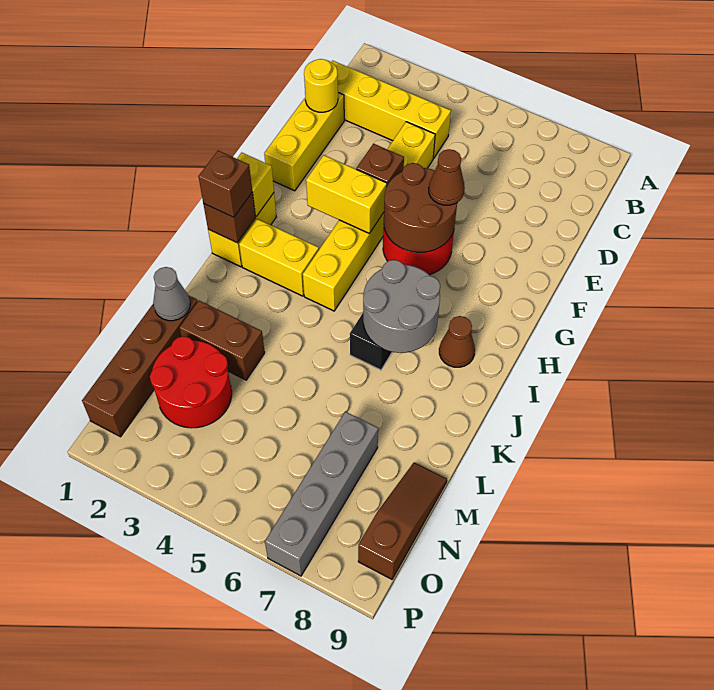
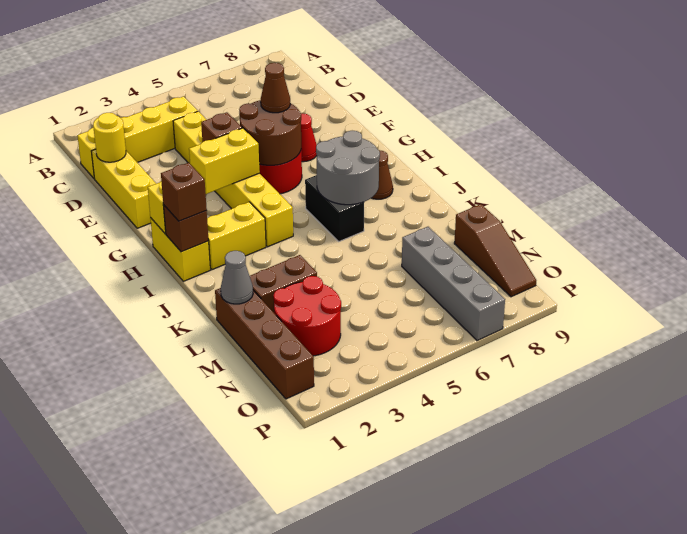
none -> red 1x1 cone [301,114,317,162]
brown 1x3 slope [358,462,447,579] -> brown 1x3 slope turned to [454,204,536,297]

